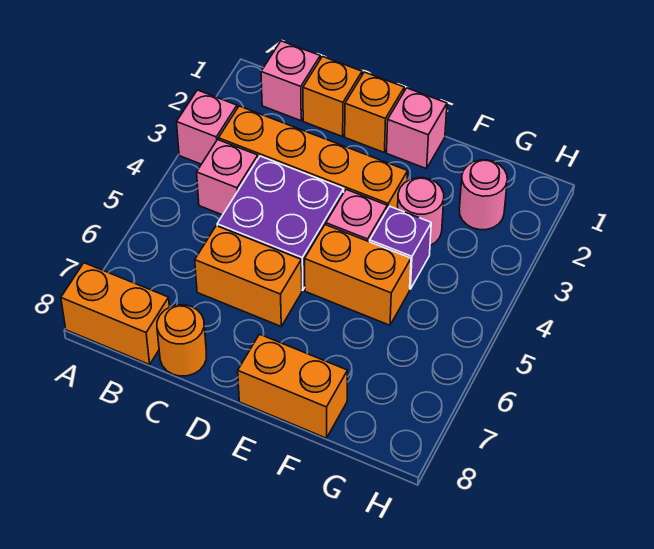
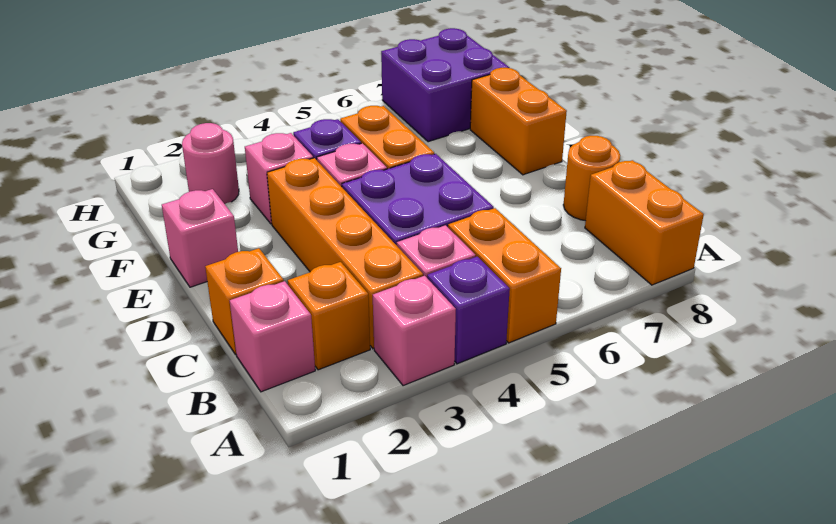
none -> purple 1x1 brick [427,257,510,364]
orange 1x2 brick [195,226,302,326] -> orange 1x2 brick moved to [448,208,561,343]
orange 1x1 brick [345,72,404,153] -> orange 1x1 brick moved to [288,262,370,370]
pink 1x1 round brick [398,178,444,245] -> pink 1x1 brick [245,133,313,224]
none -> purple 2x2 brick [381,28,509,142]

